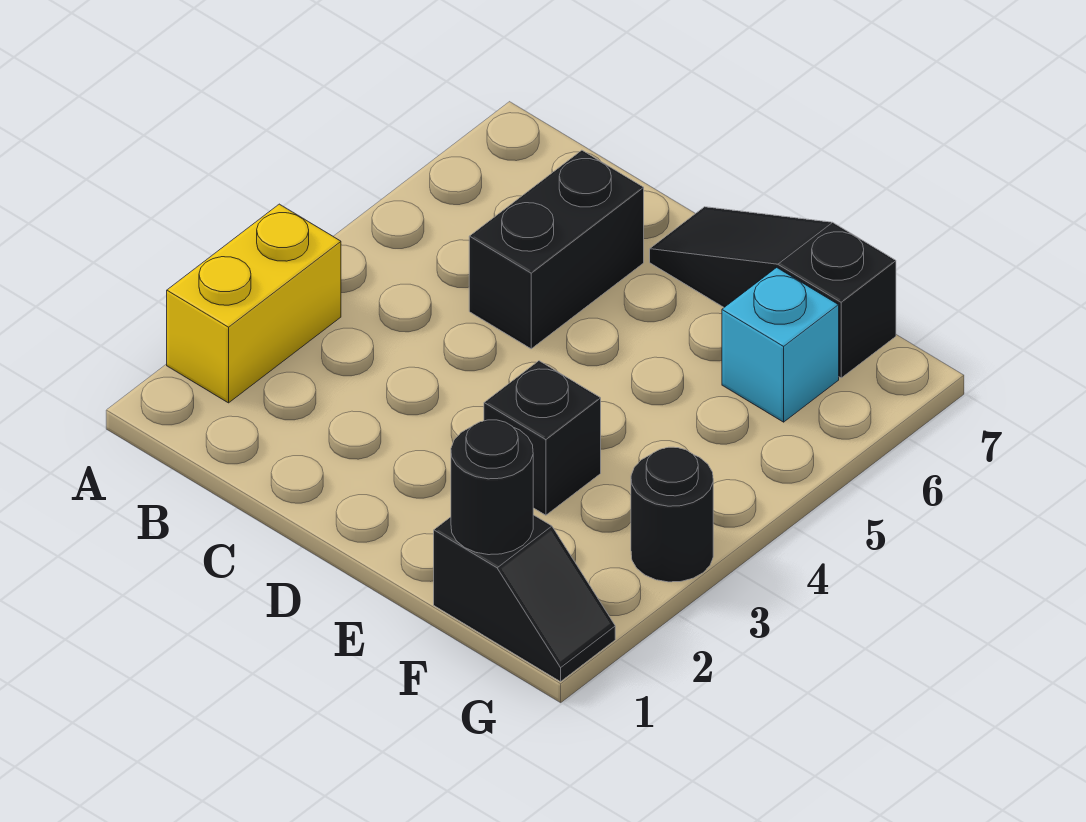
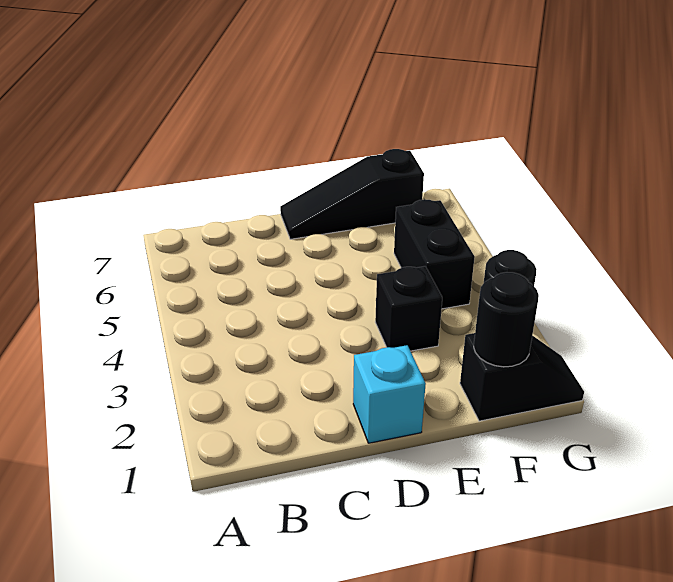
yellow 1x2 brick [167,204,341,403] -> none
black 1x2 brick [469,150,644,349] -> black 1x2 brick moved to [394,199,475,309]
cyan 1x1 brick [722,268,839,422] -> cyan 1x1 brick moved to [353,345,426,443]

